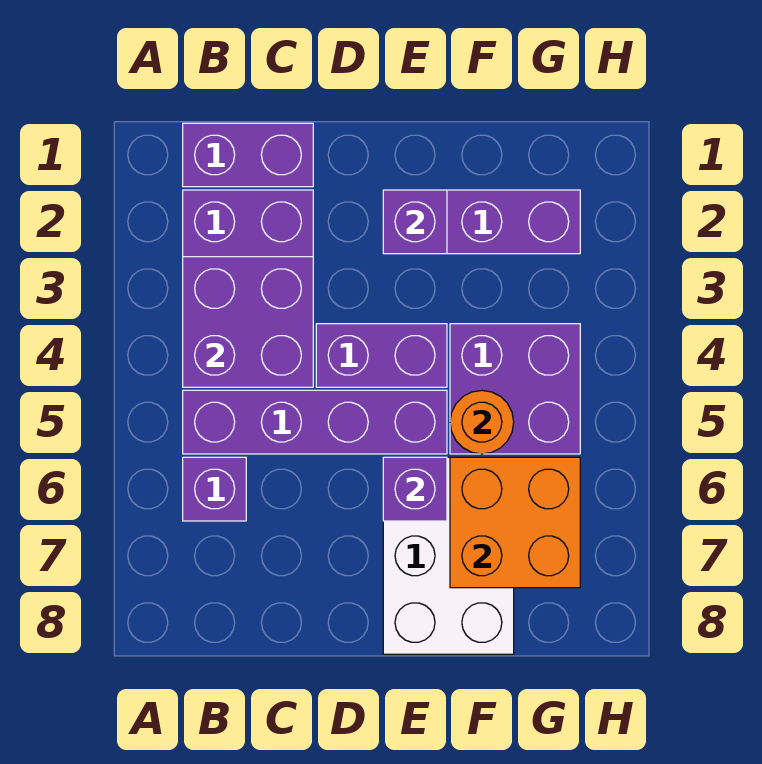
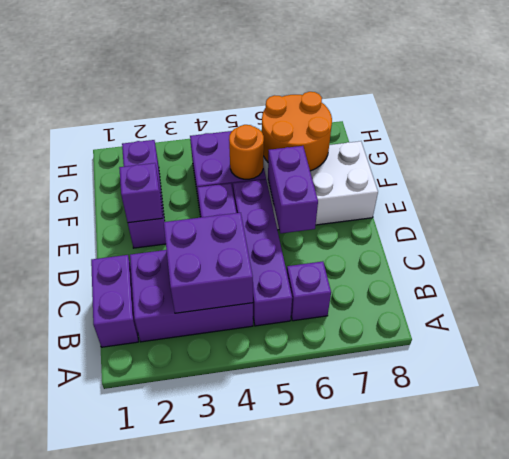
purple 1x1 brick [383,457,447,521] -> purple 1x2 brick [268,146,318,234]
orange 2x2 brick [450,457,580,588] -> orange 2x2 round brick [262,92,332,171]

